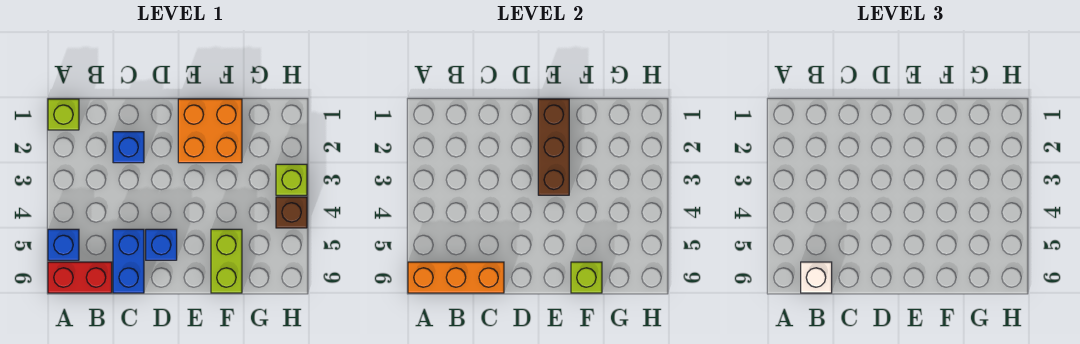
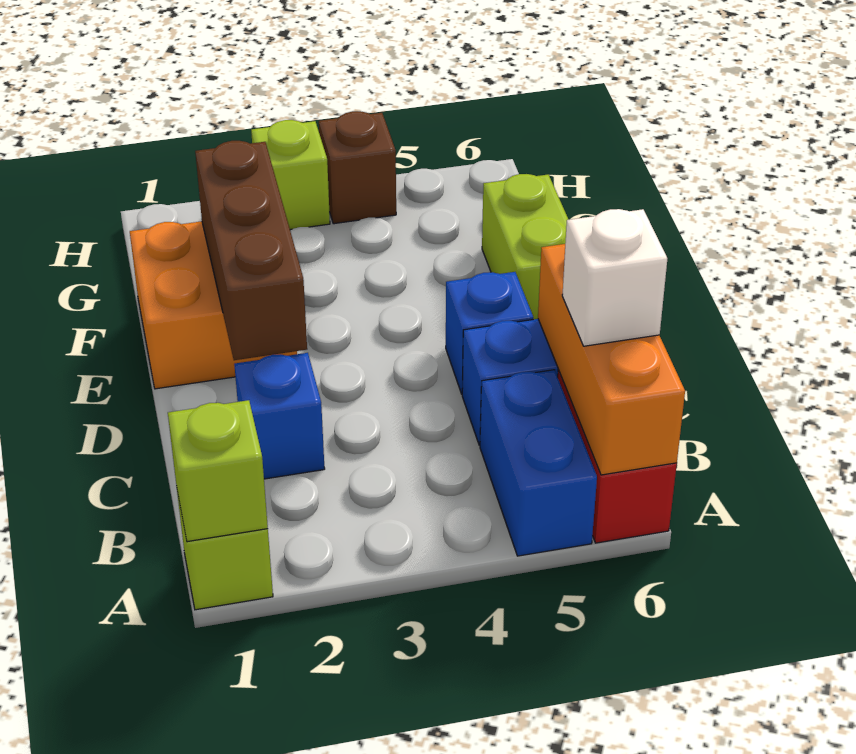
blue 1x1 brick [48,229,79,260] -> blue 1x2 brick [480,370,597,556]
brown 1x3 brick [538,99,569,195] -> brown 1x3 brick turned to [195,141,307,360]
lime 1x2 brick [211,229,242,293] -> lime 1x2 brick turned to [482,174,569,319]
lime 1x1 brick [571,262,602,293] -> lime 1x1 brick moved to [168,400,268,542]

